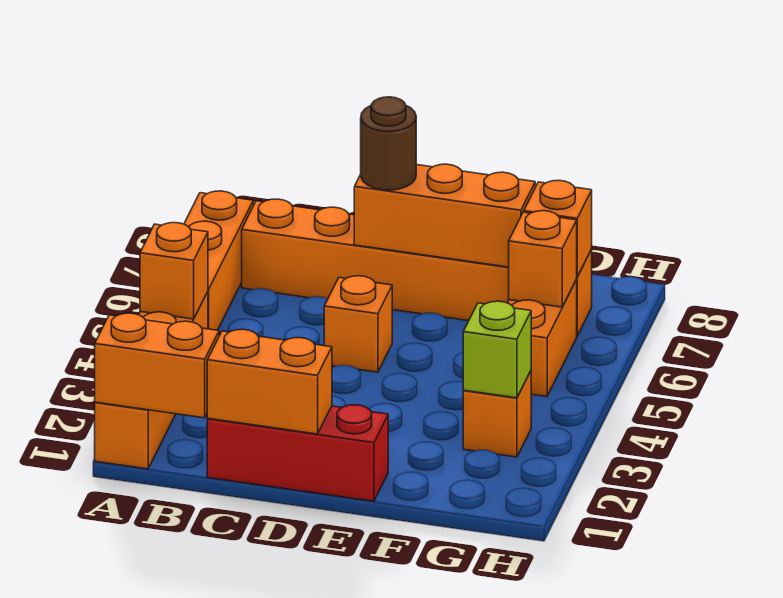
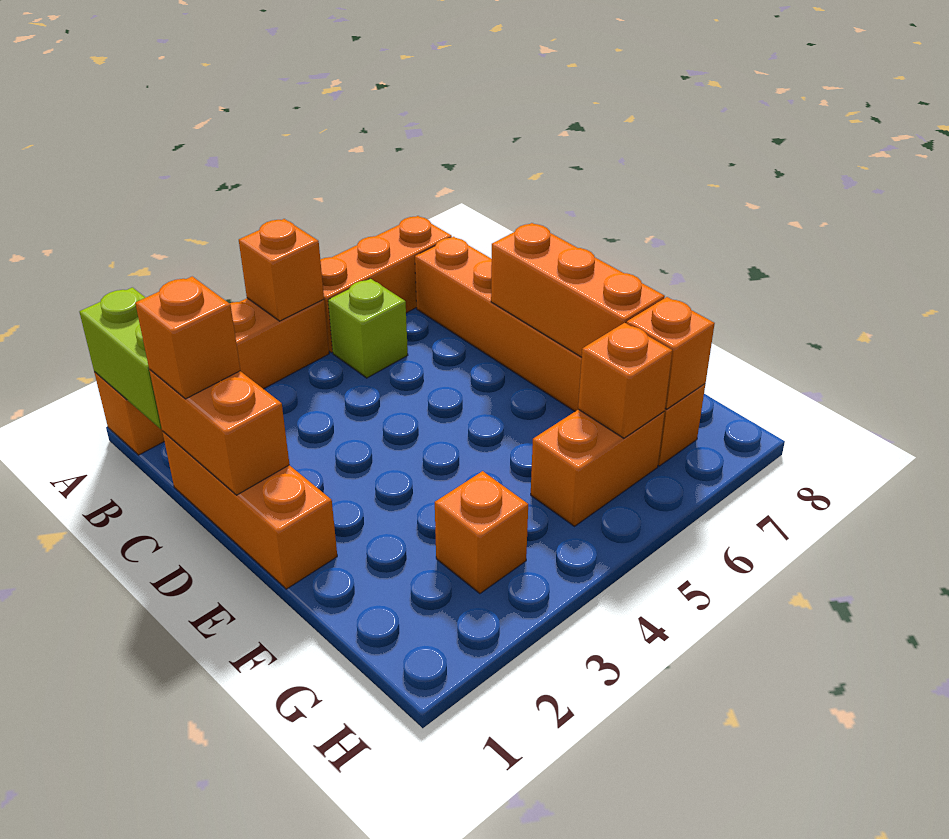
orange 1x2 brick [95,313,219,418] -> lime 1x2 brick [80,287,162,429]
red 1x3 brick [207,405,388,501] -> orange 1x3 brick [162,431,337,589]
orange 1x1 brick [324,276,392,372] -> orange 1x1 brick moved to [135,276,240,399]
brown 1x1 round brick [361,97,416,190] -> none
lime 1x1 brick [463,301,531,398] -> lime 1x1 brick moved to [328,278,408,378]

